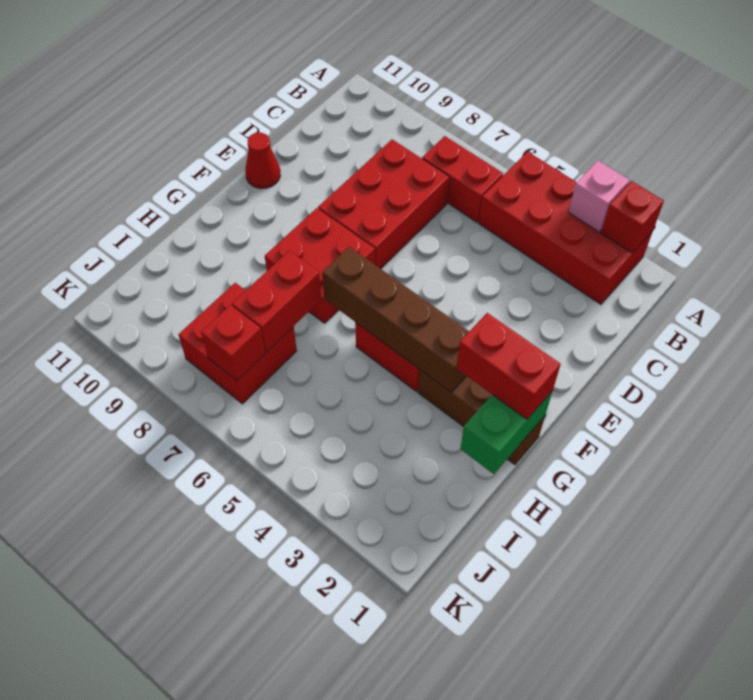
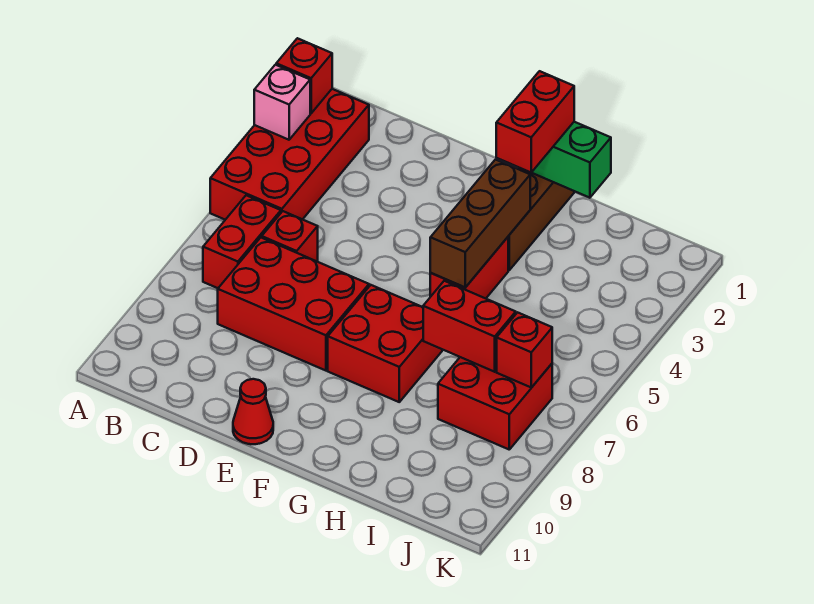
none -> red 1x1 brick [262,211,318,261]
brown 1x4 brick [322,247,469,392] -> brown 1x3 brick [430,160,530,287]

